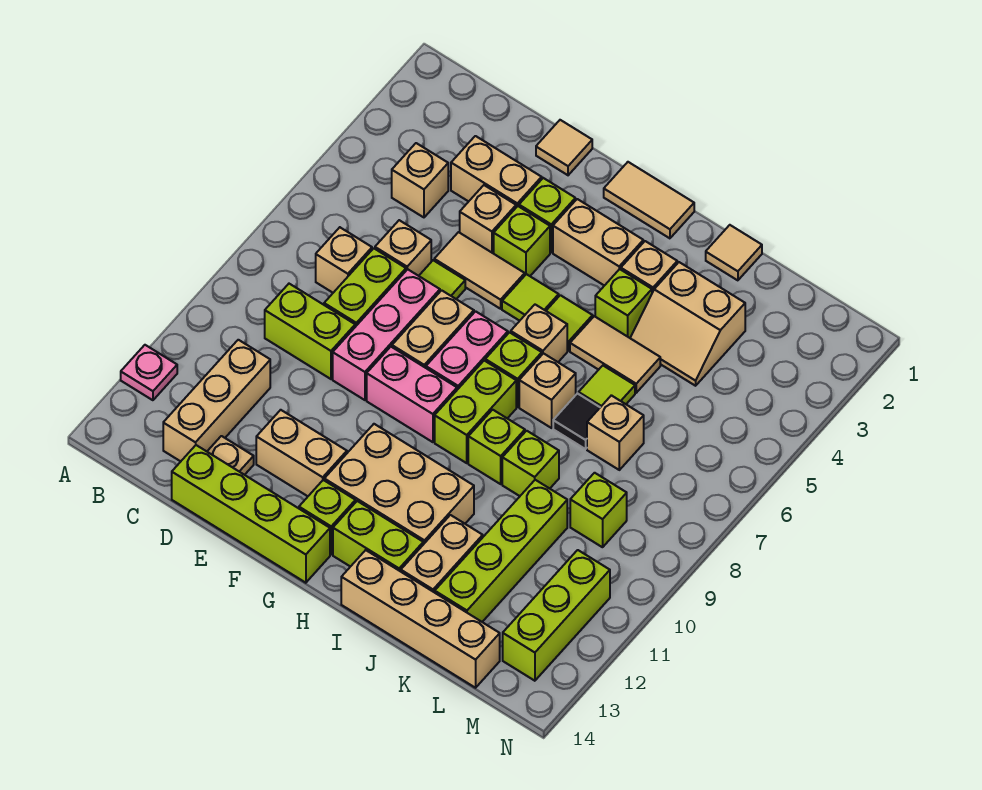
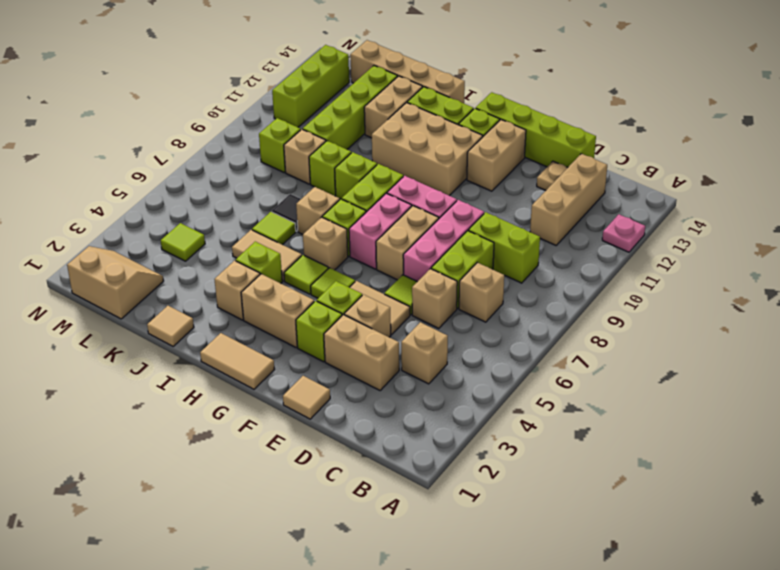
tan 1x2 brick [256,410,347,496] -> tan 1x2 brick turned to [467,120,526,191]
tan 2x2 slope [630,262,745,386] -> tan 2x2 slope moved to [67,246,164,319]
tan 1x1 brick [587,395,644,470] -> tan 1x1 brick moved to [284,129,326,184]
none -> lime 1x1 tile [161,223,205,261]

